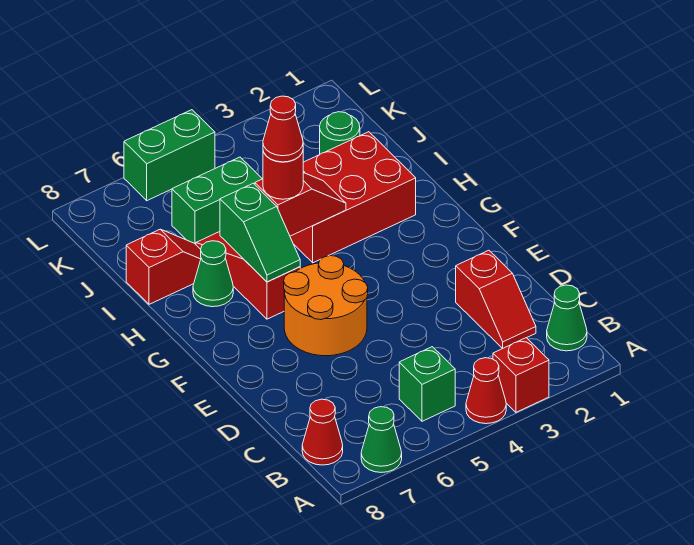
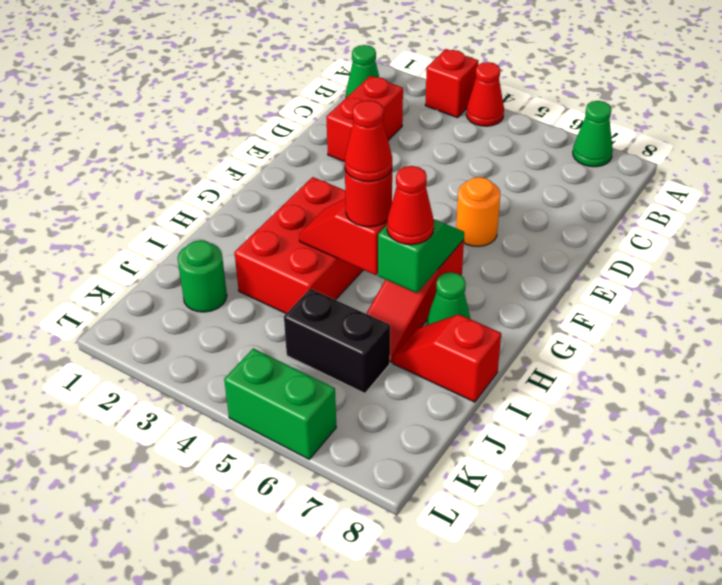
green 1x1 brick [399,347,455,421] -> none
red 1x1 cone [302,399,343,465] -> red 1x1 cone moved to [387,166,434,245]
red 1x2 slope [456,250,536,349] -> red 1x2 brick [326,76,403,162]
orange 2x2 round brick [284,256,368,356] -> orange 1x1 round brick [456,177,500,246]
red 2x3 brick [290,132,416,263] -> red 2x3 brick turned to [234,177,363,313]
green 1x2 brick [172,157,262,244] -> black 1x2 brick [284,289,390,393]

